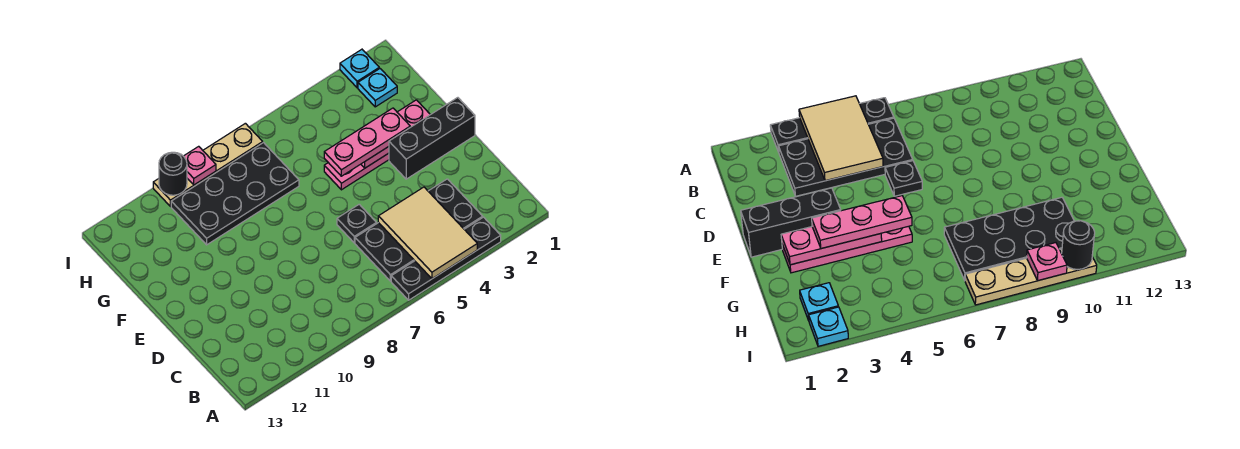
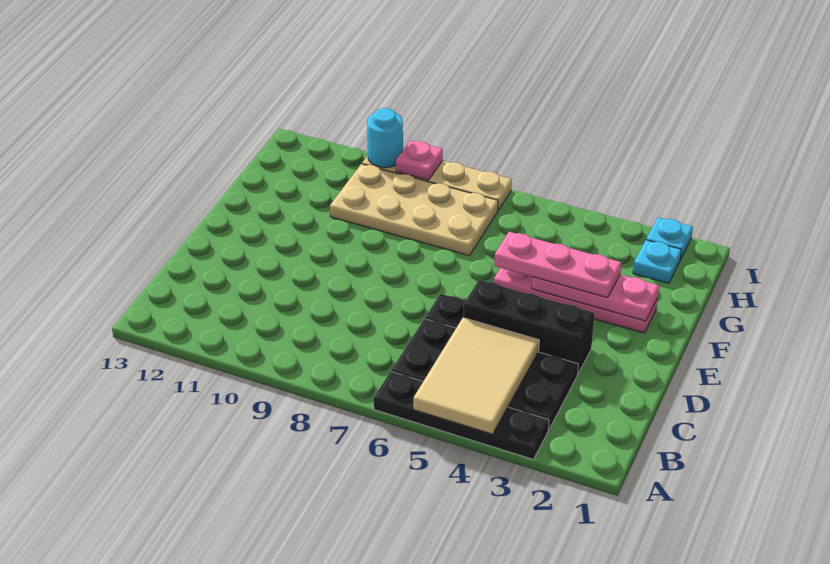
black 1x3 brick [389,98,475,179] -> black 1x3 brick moved to [464,280,595,374]
black 2x4 plate [171,143,299,245] -> tan 2x4 plate [330,164,498,256]
black 1x1 round brick [159,152,187,195] -> cyan 1x1 round brick [367,108,403,168]

